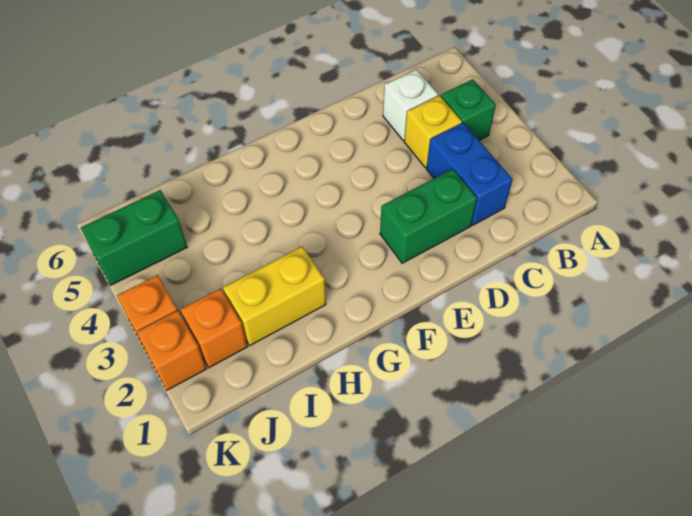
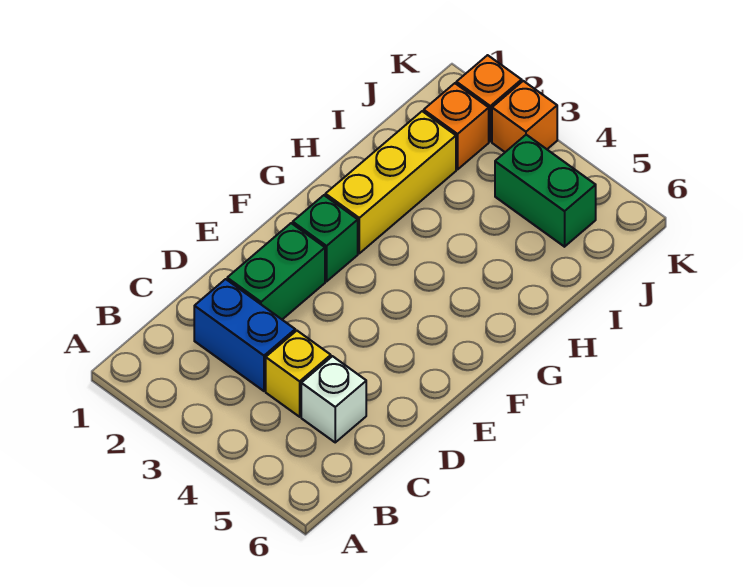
green 1x1 brick [441,79,496,140] -> green 1x1 brick moved to [293,195,358,281]
yellow 1x2 brick [223,247,326,346] -> yellow 1x3 brick [325,111,456,253]
green 1x2 brick [81,190,187,285] -> green 1x2 brick turned to [495,135,596,247]

